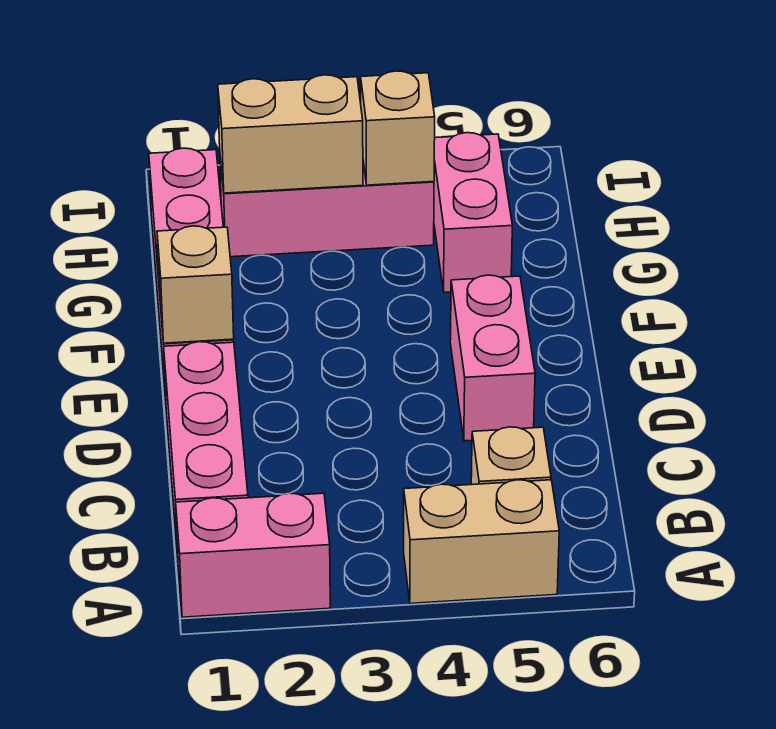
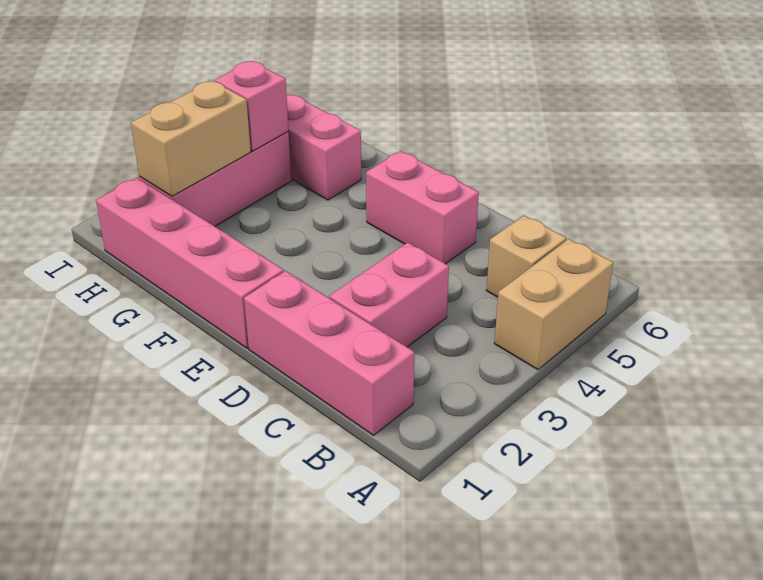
pink 1x2 brick [176,493,330,617] -> pink 1x2 brick moved to [329,242,449,347]
tan 1x1 brick [157,226,234,343] -> none
tan 1x1 brick [361,71,435,185] -> pink 1x1 brick [214,61,288,151]

